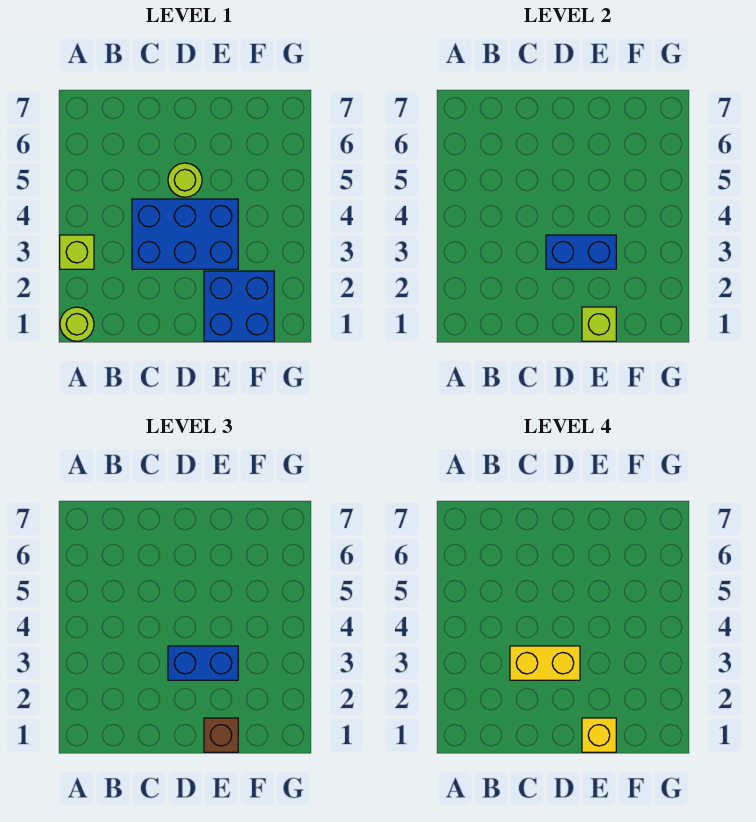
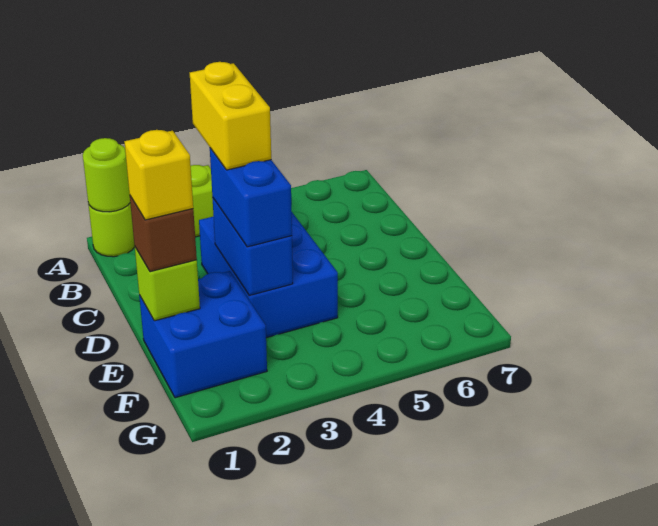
lime 1x1 round brick [168,163,202,197] -> lime 1x1 round brick moved to [83,138,130,212]

